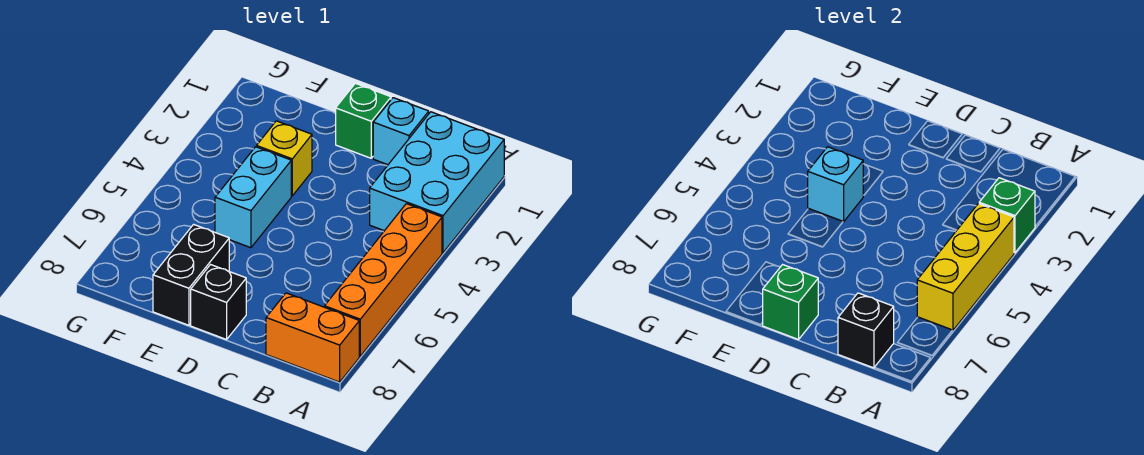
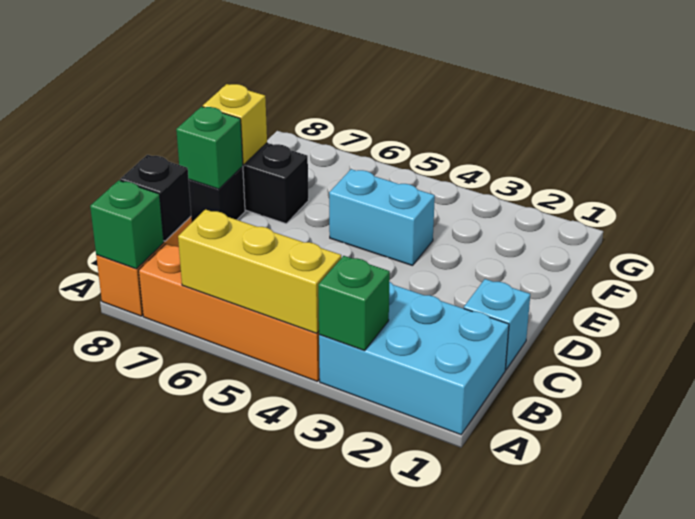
green 1x1 brick [336,83,391,158] -> green 1x1 brick moved to [90,180,164,269]
yellow 1x1 brick [257,121,312,196] -> yellow 1x1 brick moved to [203,84,267,165]
cyan 1x1 brick [808,147,863,222] -> none

